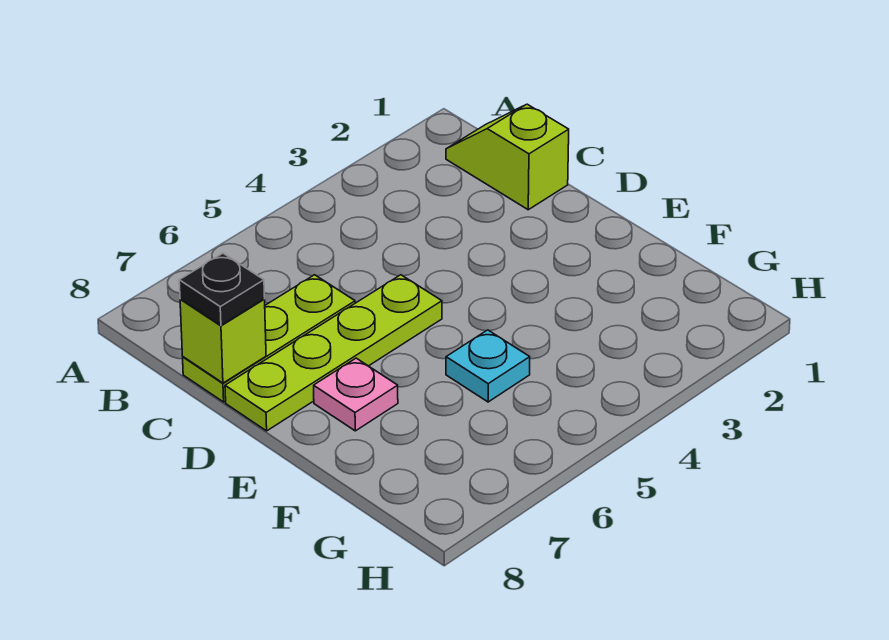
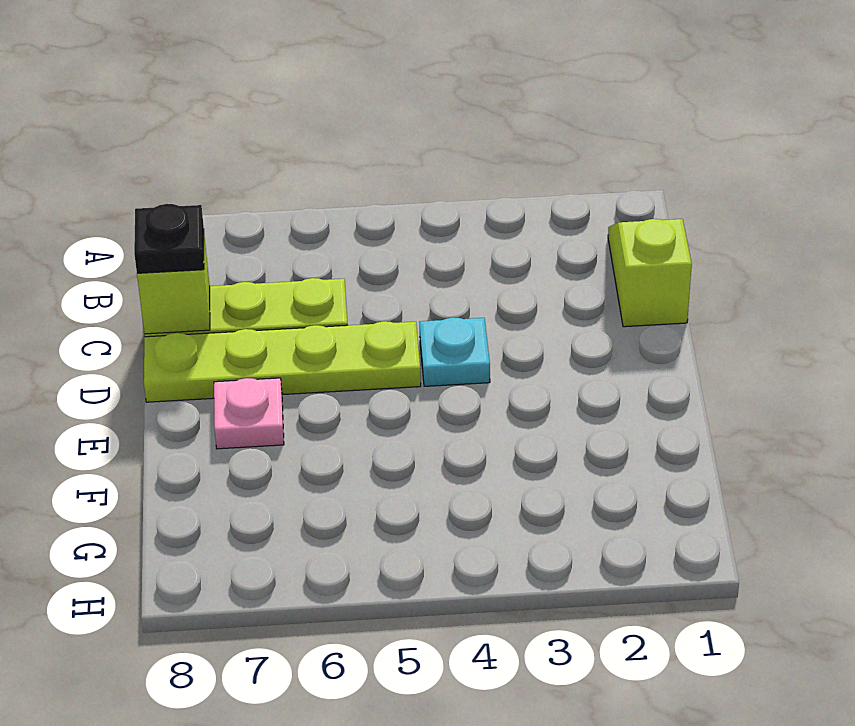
cyan 1x1 plate [446,330,530,402] -> cyan 1x1 plate moved to [419,317,490,386]

